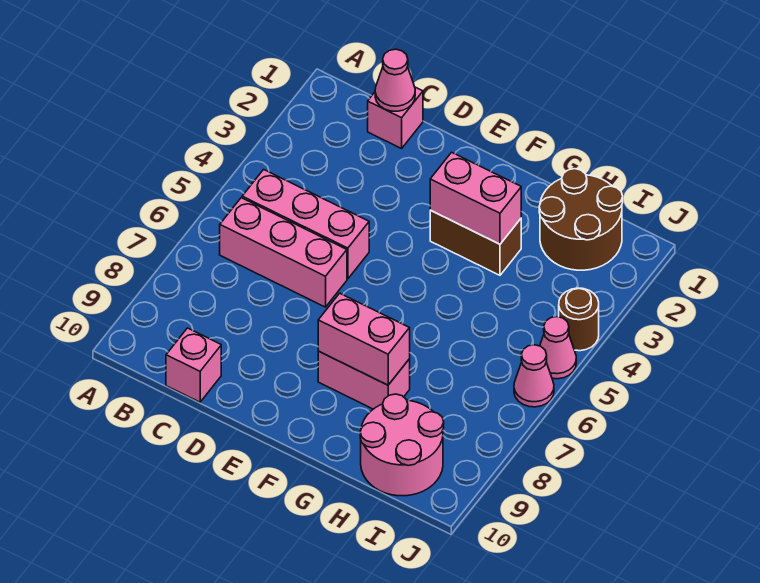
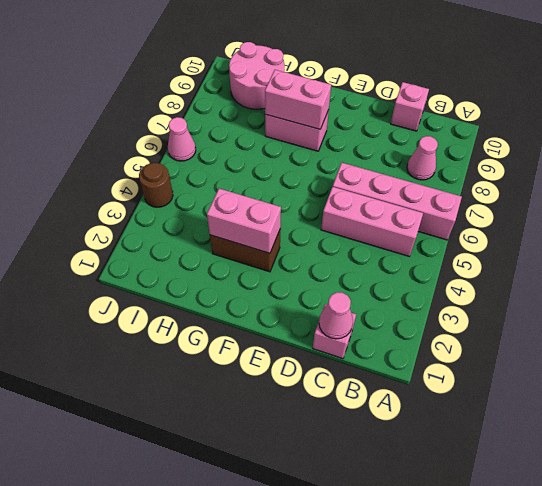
pink 1x3 brick [220,198,347,307] -> pink 1x4 brick [333,163,462,240]
brown 2x2 round brick [539,169,623,270] -> none
pink 1x1 cone [540,317,576,379] -> pink 1x1 cone moved to [407,136,438,180]

